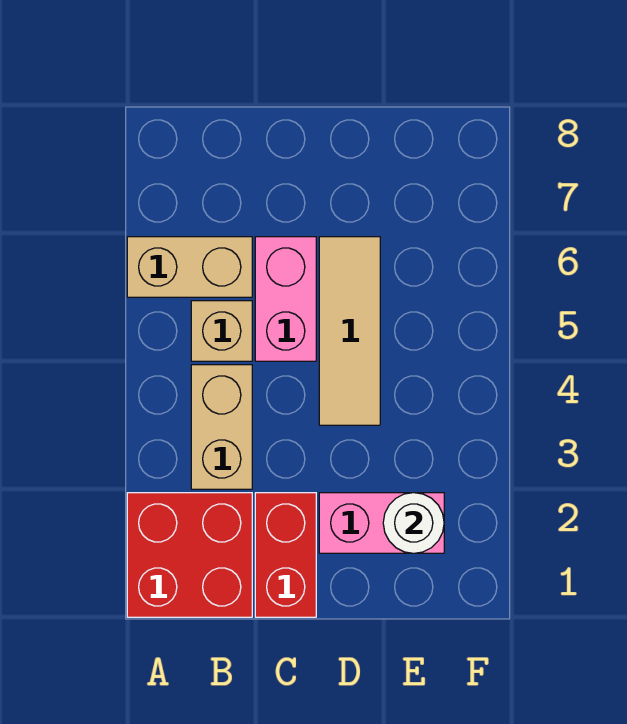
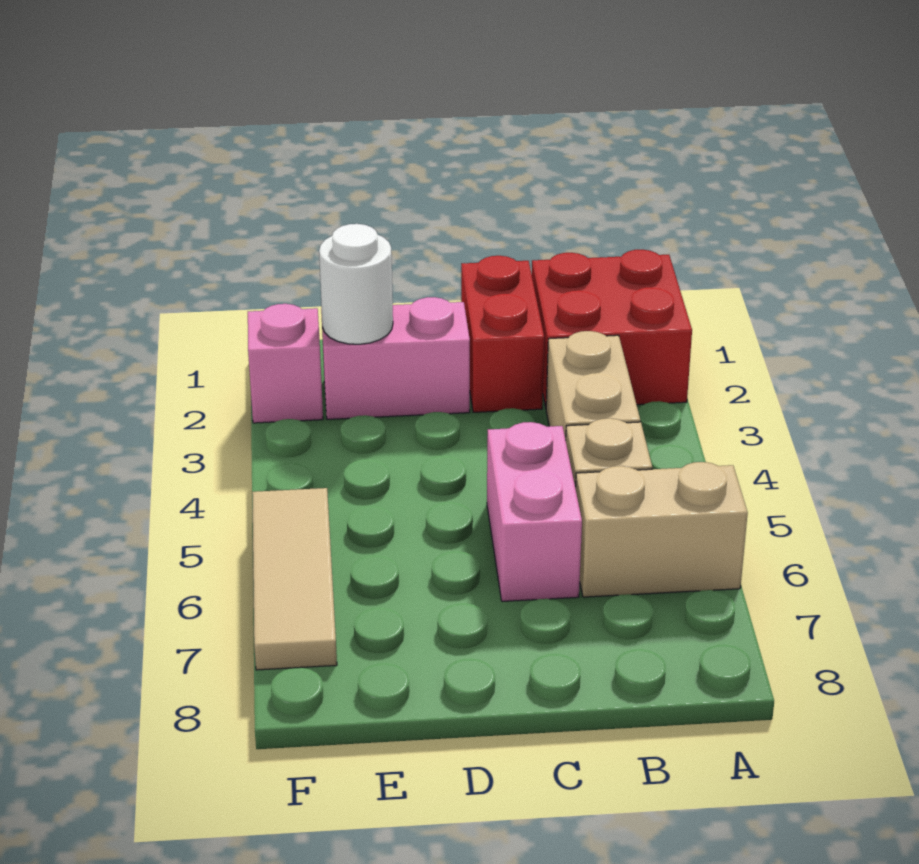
tan 1x3 tile [319,237,380,425] -> tan 1x3 tile moved to [252,488,337,670]
none -> pink 1x1 brick [248,304,323,423]

